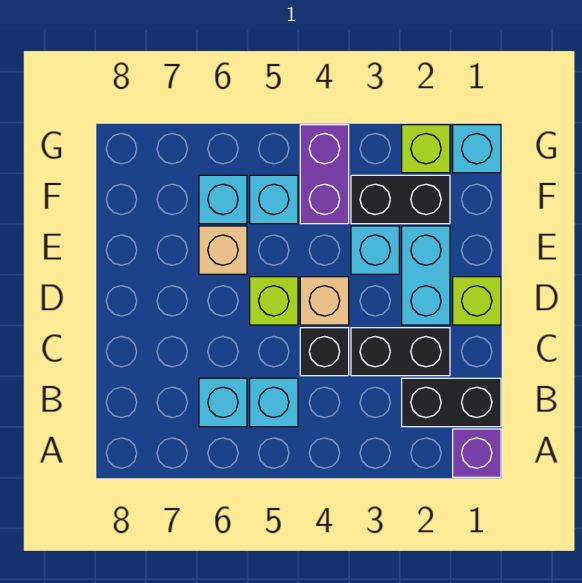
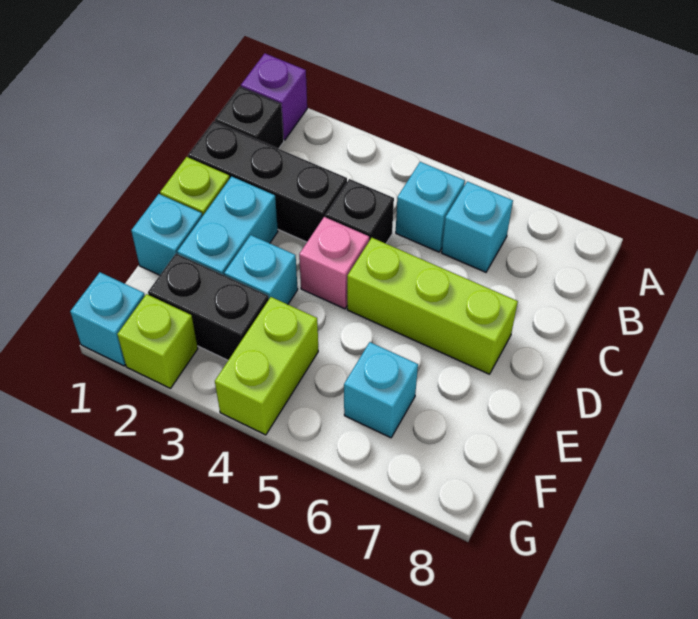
black 1x2 brick [402,378,501,427] -> black 1x1 brick [215,87,284,149]
black 1x2 brick [351,328,450,376] -> black 1x3 brick [188,121,347,242]
tan 1x1 brick [300,277,349,325] -> pink 1x1 brick [299,217,369,309]
lime 1x1 brick [250,277,298,325] -> lime 1x3 brick [347,238,518,374]
tan 1x1 brick [199,226,247,274] -> none
purple 1x2 brick [300,125,349,224] -> lime 1x2 brick [215,297,318,435]
cyan 1x1 brick [250,175,298,224] -> cyan 1x1 brick moved to [131,194,202,275]

